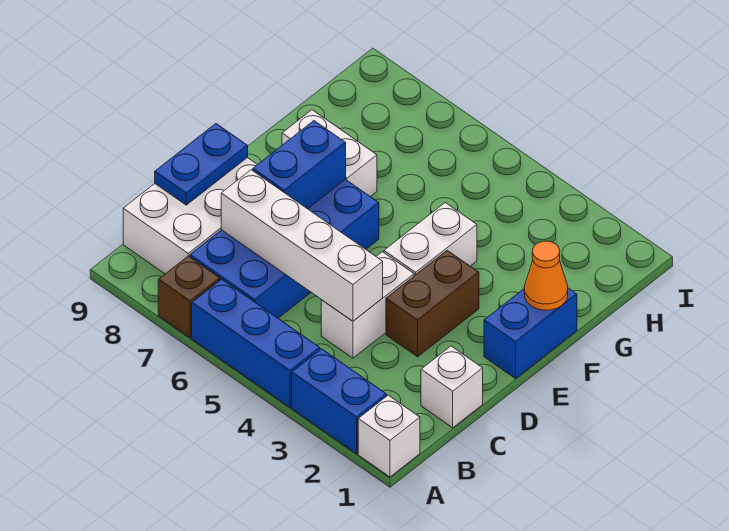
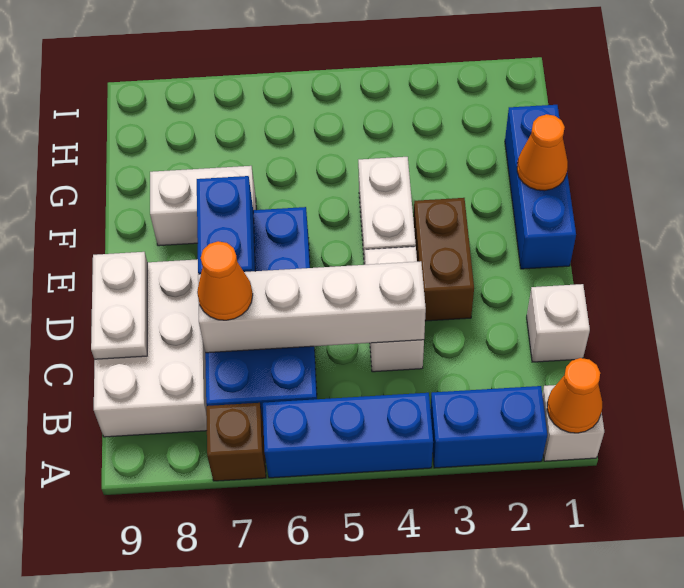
none -> orange 1x1 cone [547,358,602,433]
none -> orange 1x1 cone [197,241,253,320]
blue 1x2 plate [155,124,248,205] -> white 1x2 plate [91,252,147,359]
blue 1x2 brick [484,288,577,378] -> blue 1x3 brick [505,105,576,269]

